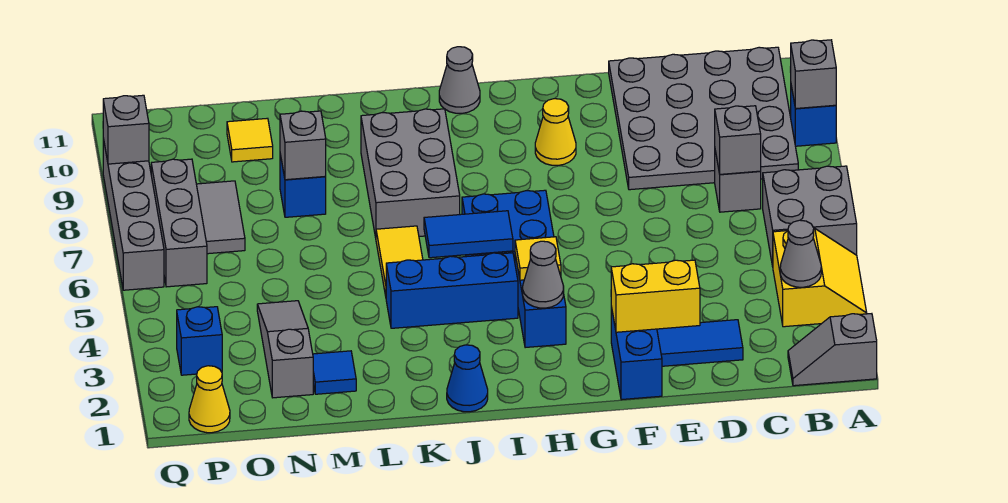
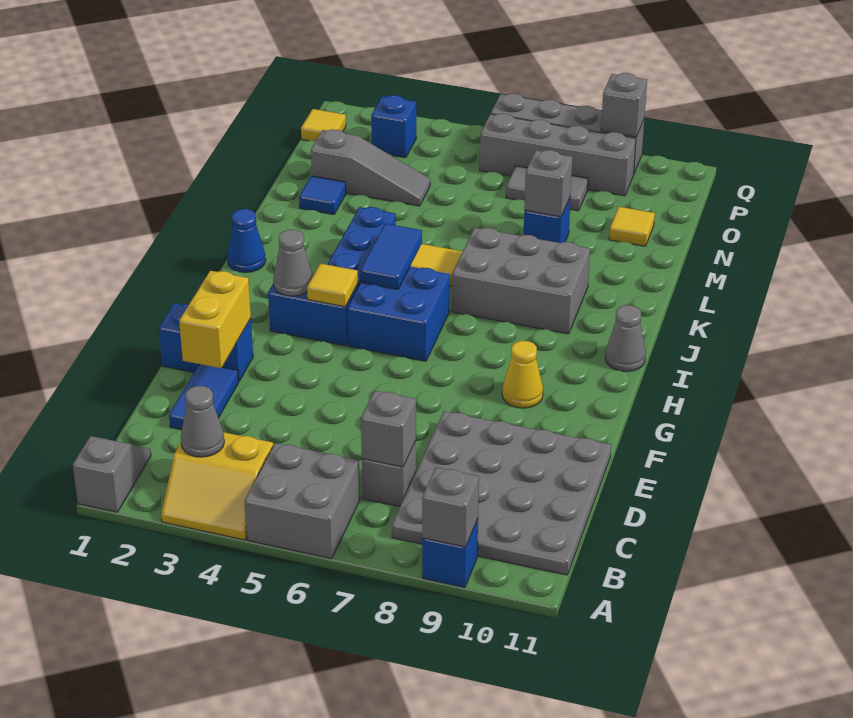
yellow 1x1 cone [189,366,230,433] -> yellow 1x1 tile [301,109,346,141]
grey 1x3 brick [151,159,207,287] -> grey 1x4 brick [480,114,636,196]

